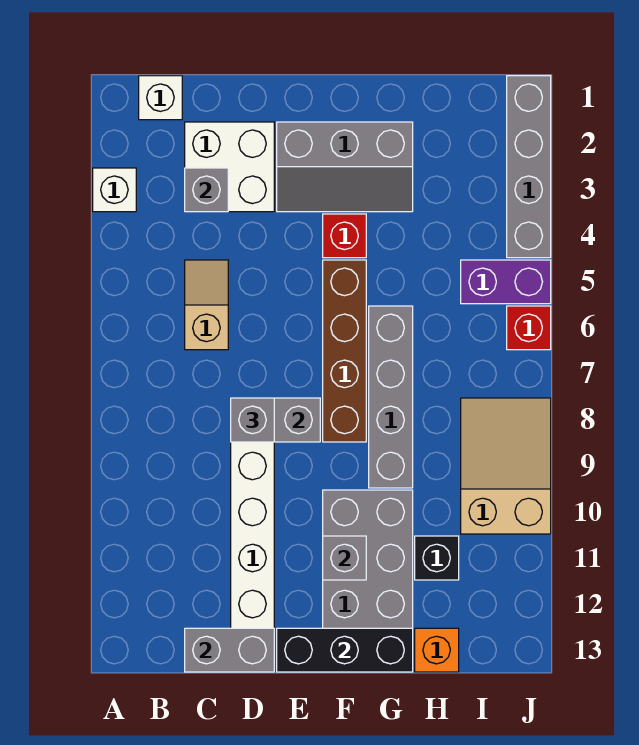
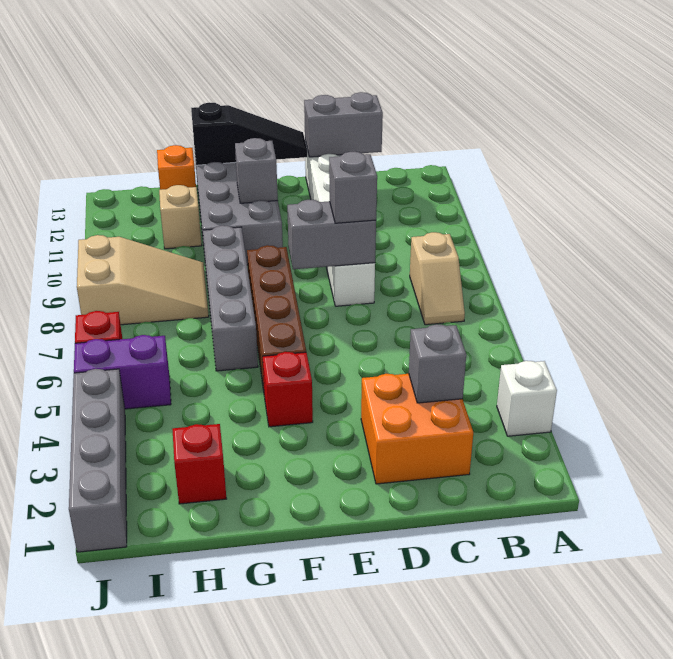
white 1x1 brick [139,76,182,120] -> none
white 2x2 brick [185,122,274,212] -> orange 2x2 brick [361,374,473,484]
tan 1x2 slope [185,260,228,350] -> tan 1x2 slope moved to [410,232,465,325]
grey 2x3 slope [277,122,413,212] -> none
black 1x3 brick [277,628,413,672] -> black 1x3 slope [191,102,307,165]
none -> red 1x1 brick [172,424,226,504]
black 1x1 brick [415,536,459,580] -> tan 1x1 brick [159,185,202,249]
tan 2x3 slope [461,398,551,534] -> tan 2x3 slope turned to [77,235,209,325]

